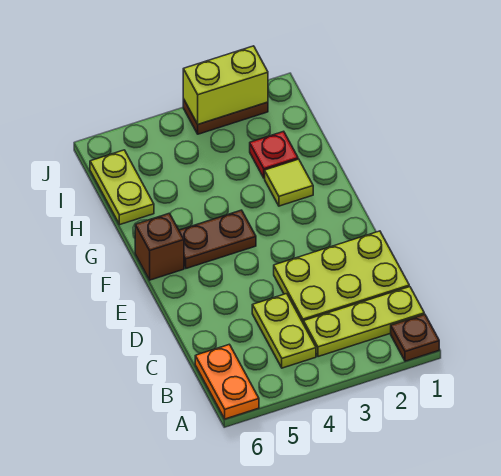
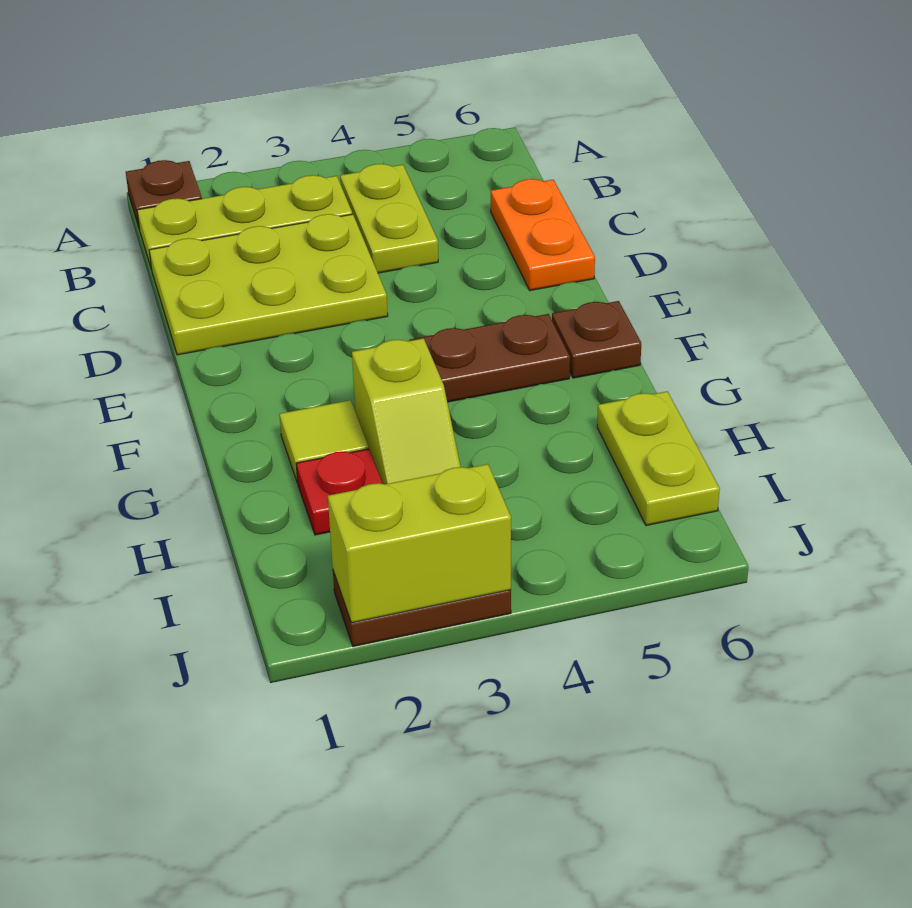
orange 1x2 plate [195,344,259,419] -> orange 1x2 plate moved to [491,179,595,291]
brown 1x1 brick [135,213,184,280] -> brown 1x1 plate [552,301,641,378]
none -> lime 1x2 slope [352,338,460,484]

